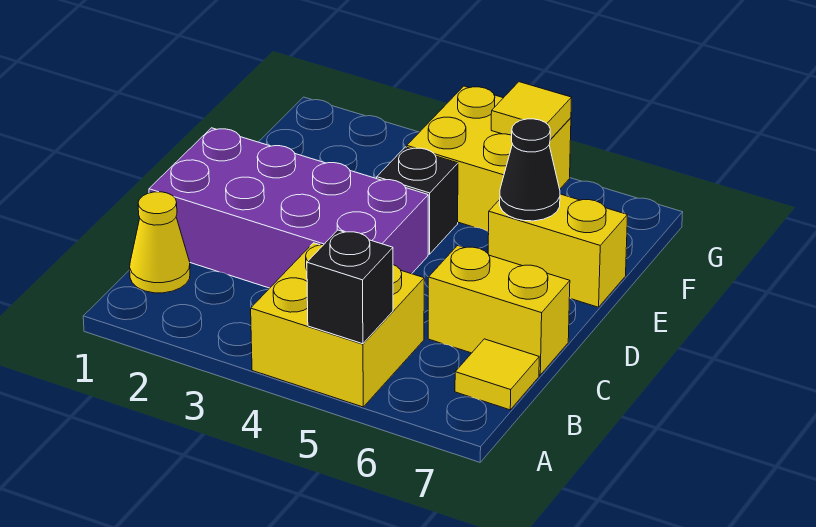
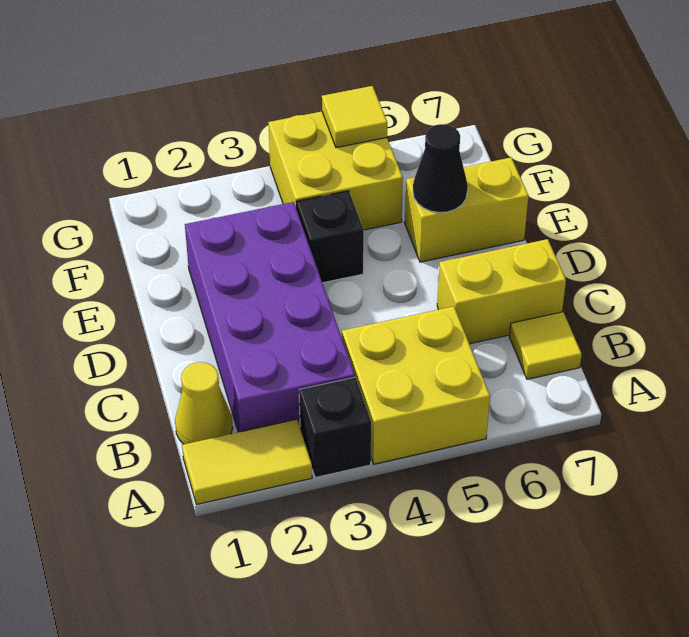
none -> yellow 1x2 tile [182,419,312,505]
black 1x1 brick [307,230,393,344] -> black 1x1 brick moved to [299,377,371,478]
purple 2x4 brick [149,128,428,288] -> purple 2x4 brick turned to [185,202,355,432]

